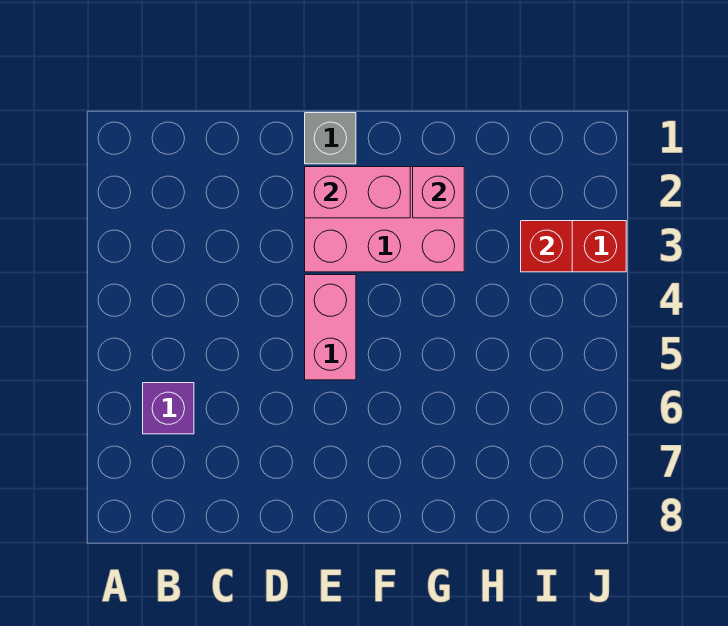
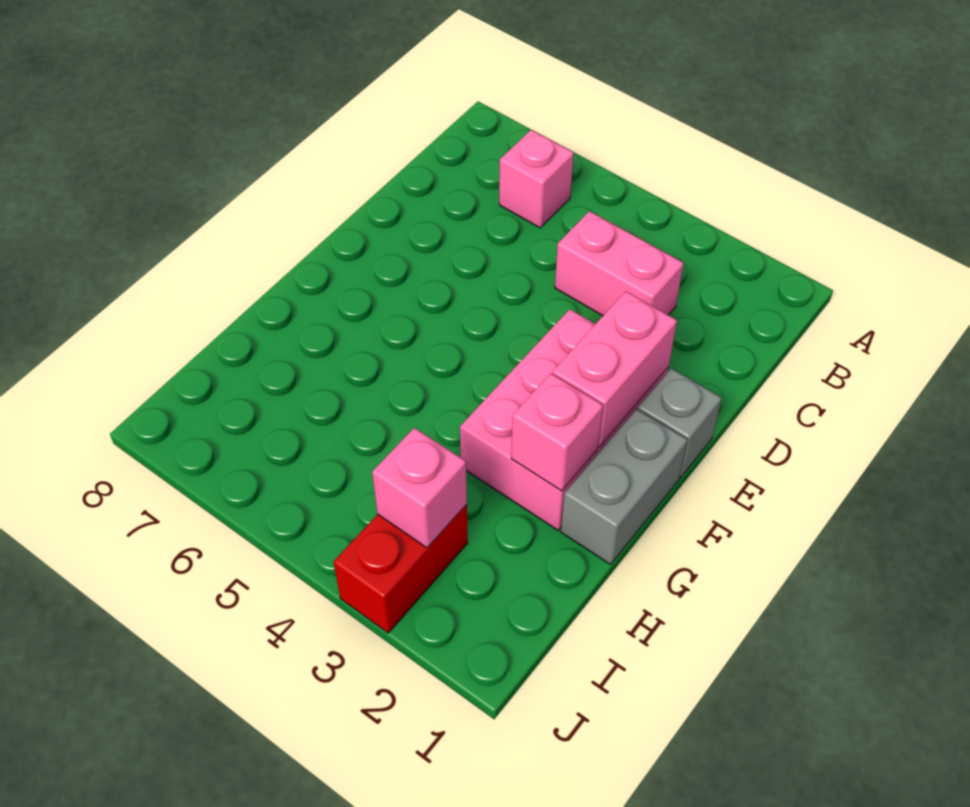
purple 1x1 brick [143,383,194,434] -> pink 1x1 brick [499,130,574,228]
pink 1x2 brick [305,275,356,380] -> pink 1x2 brick moved to [555,211,684,316]
none -> grey 1x2 brick [561,409,688,564]
red 1x1 brick [521,221,572,272] -> pink 1x1 brick [372,428,467,548]

